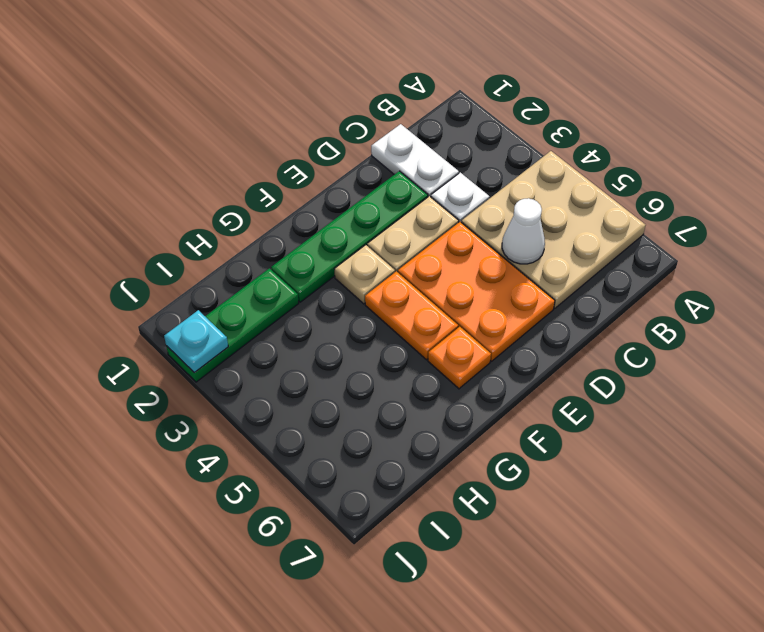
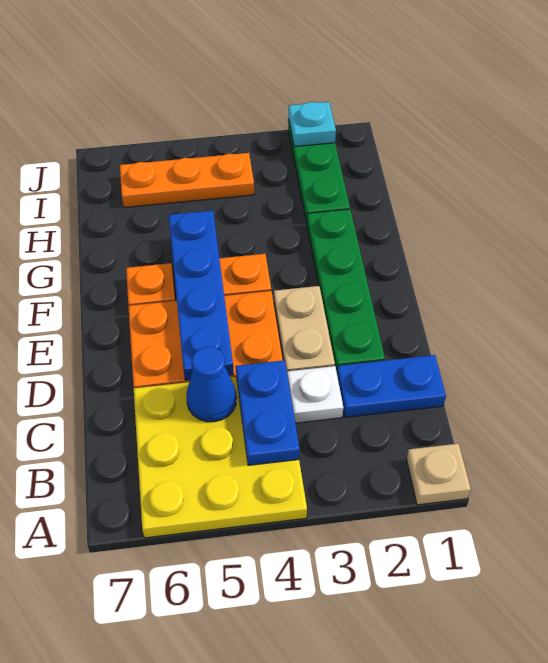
tan 3x3 plate [461,151,646,308] -> yellow 3x3 plate [134,377,307,538]
none -> blue 1x2 plate [236,360,300,465]
white 1x2 plate [371,124,459,197] -> blue 1x2 plate [337,355,446,417]
white 1x1 cone [502,198,545,264] -> blue 1x1 cone [186,347,237,422]
none -> blue 1x4 plate [169,210,234,380]
tan 1x1 plate [335,245,395,304] -> tan 1x1 plate moved to [406,444,471,505]
none -> orange 1x3 plate [120,153,254,208]

